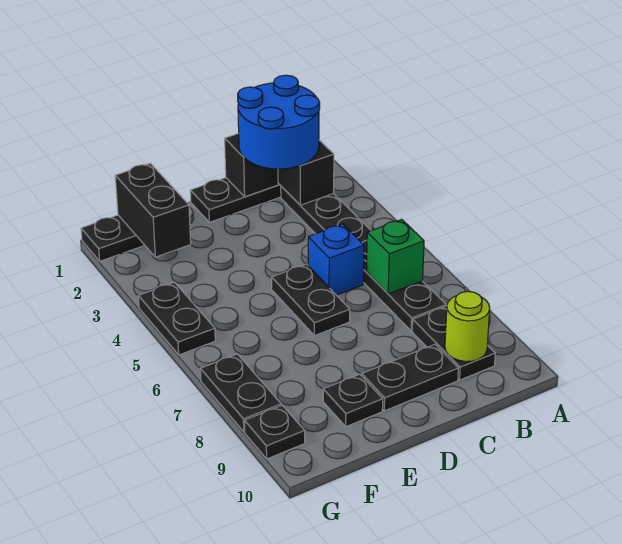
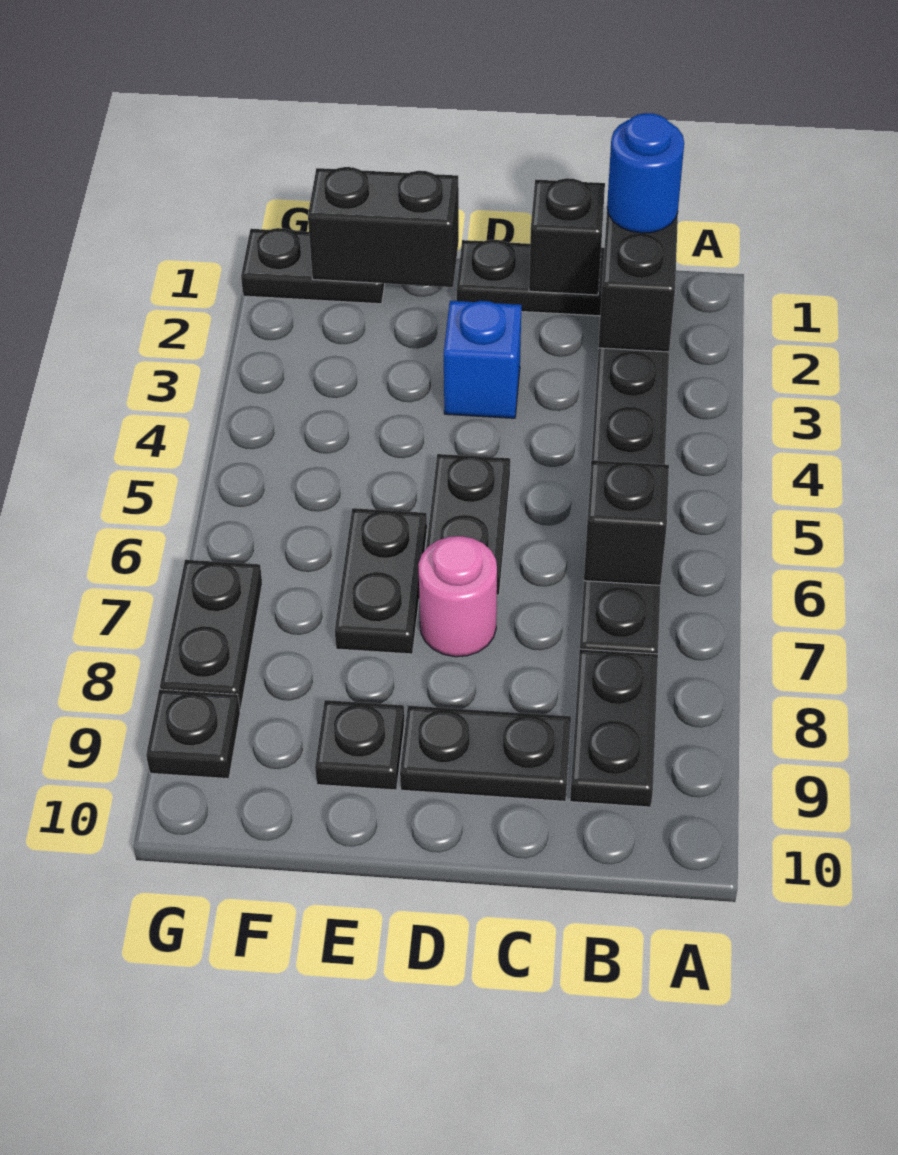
blue 2x2 round brick [238,75,320,169] -> blue 1x1 round brick [607,113,684,233]
green 1x1 brick [366,219,424,294] -> black 1x1 brick [584,460,669,585]
lime 1x1 round brick [445,291,490,362] -> none
blue 1x1 brick [308,224,364,295] -> blue 1x1 brick moved to [444,301,521,418]
none -> pink 1x1 round brick [418,536,497,657]
black 1x2 brick [115,163,191,257] -> black 1x2 brick turned to [308,167,459,287]
black 1x2 plate [138,282,215,355] -> black 1x2 plate moved to [335,508,427,654]

